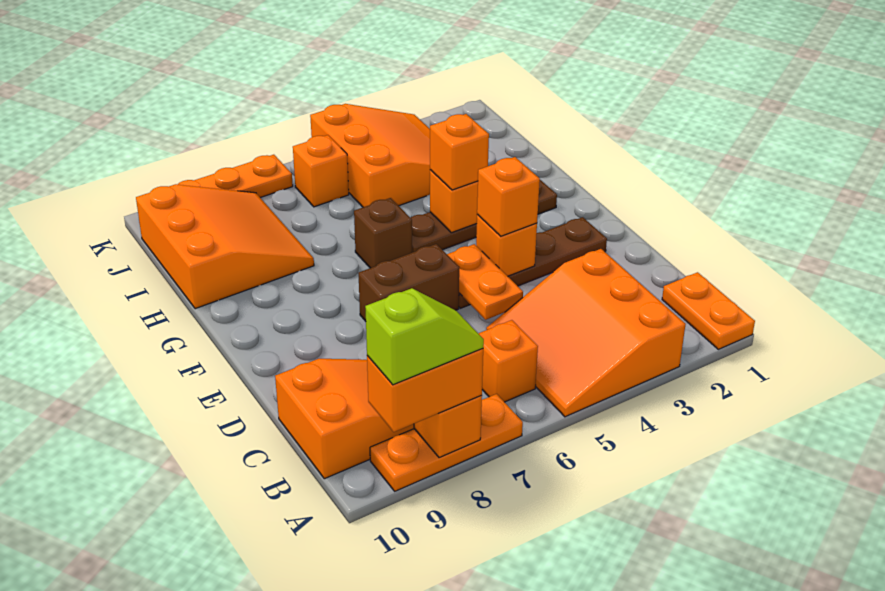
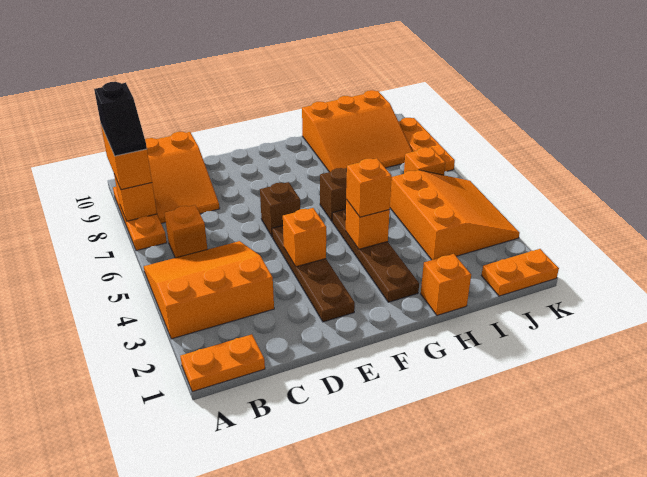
lime 1x2 slope [365,288,484,385] -> black 1x2 slope [94,82,147,156]
orange 1x2 plate [447,244,523,320] -> orange 1x2 plate moved to [482,249,559,296]
orange 1x1 brick [477,157,540,236] -> orange 1x1 brick moved to [421,254,471,315]
brown 1x2 brick [358,244,459,321] -> brown 1x1 brick [260,182,300,237]
orange 3x3 slope [310,104,430,207] -> orange 3x3 slope turned to [390,170,520,260]

